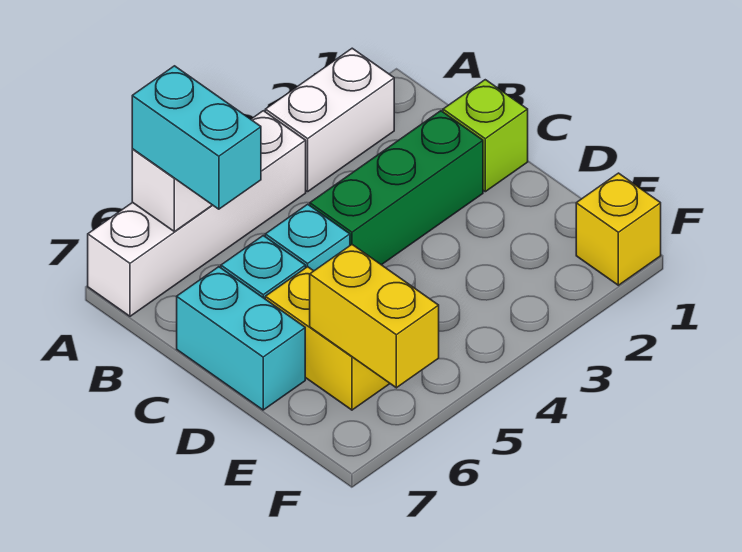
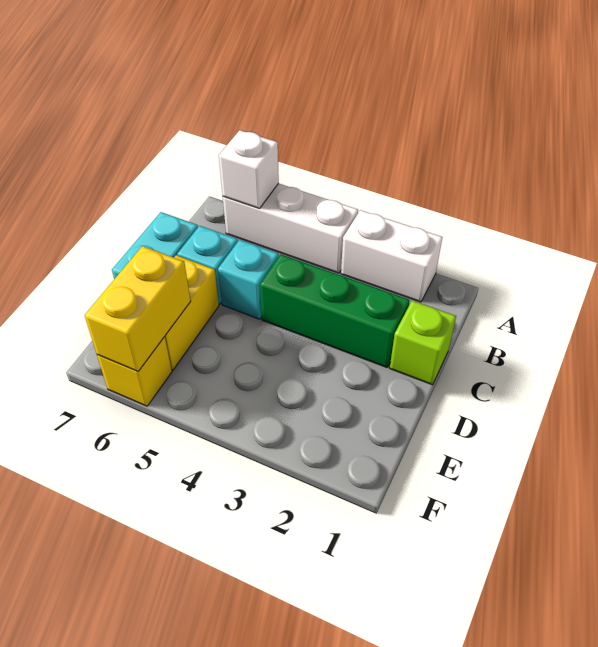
white 1x4 brick [88,111,306,316] -> white 1x3 brick [223,183,358,273]
cyan 1x2 brick [132,66,261,209] -> none
yellow 1x1 brick [576,173,661,285] -> yellow 1x1 brick moved to [97,337,172,406]

